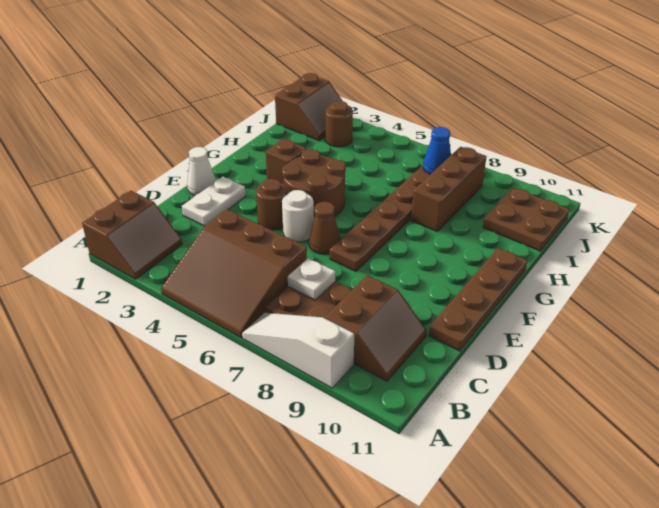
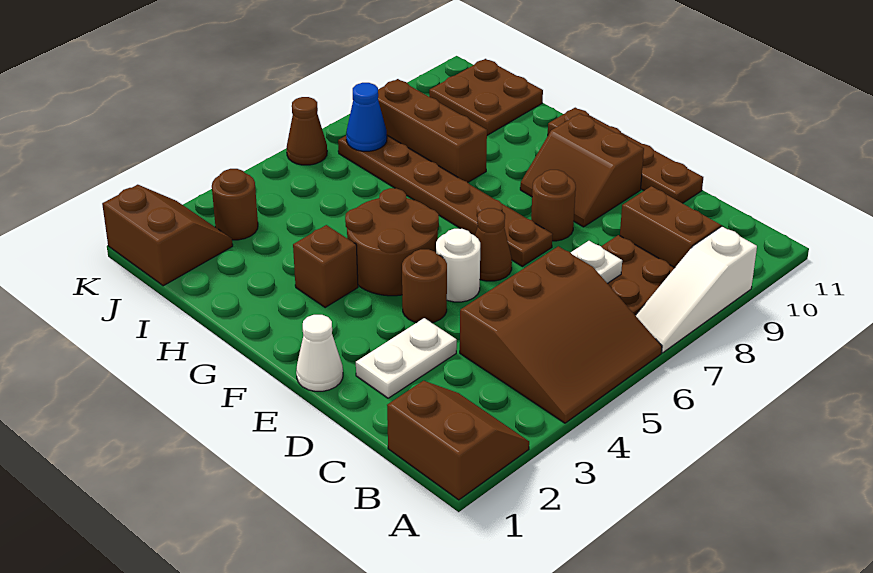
white 1x2 plate [182,177,246,226] -> white 1x2 plate turned to [356,318,457,398]
none -> brown 1x1 round brick [531,170,576,241]
none -> brown 2x2 slope [520,113,644,227]
none -> brown 1x1 cone [287,97,327,165]

